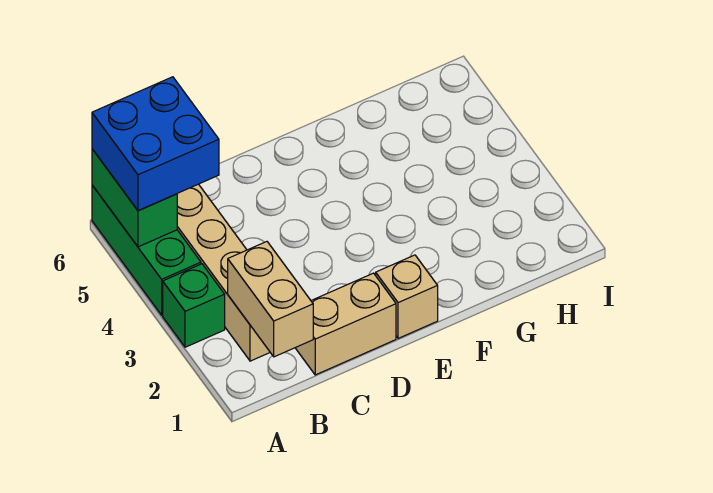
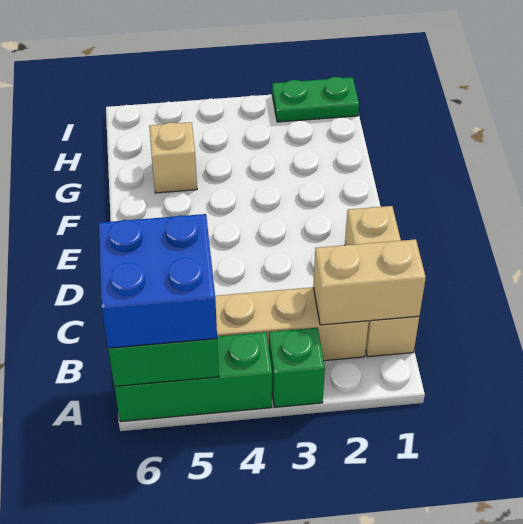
tan 1x2 brick [296,273,396,375] -> tan 1x3 brick [345,206,419,357]
tan 1x1 brick [376,255,438,338] -> tan 1x1 brick moved to [149,122,197,193]
none -> green 1x2 plate [272,77,359,122]

